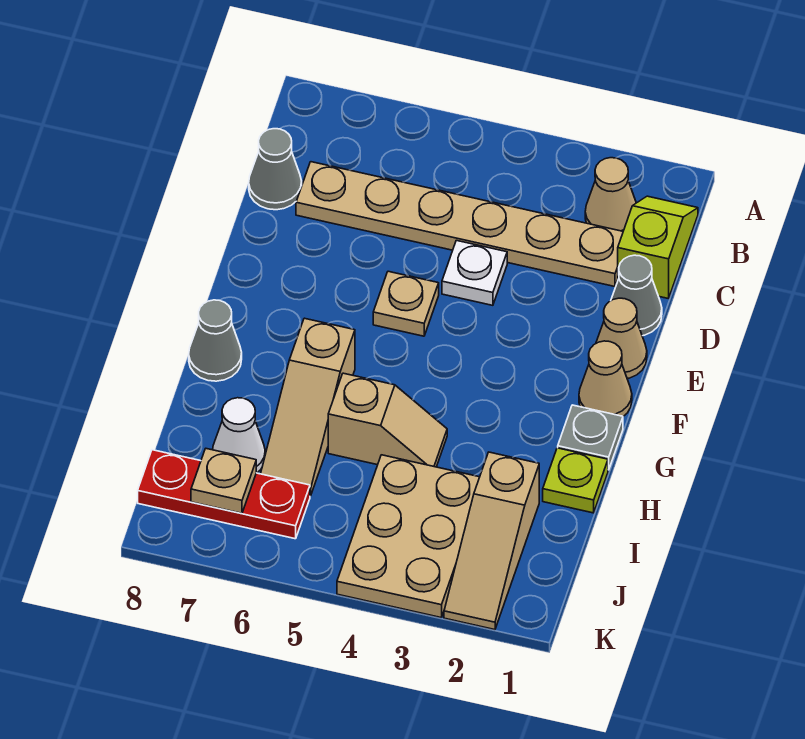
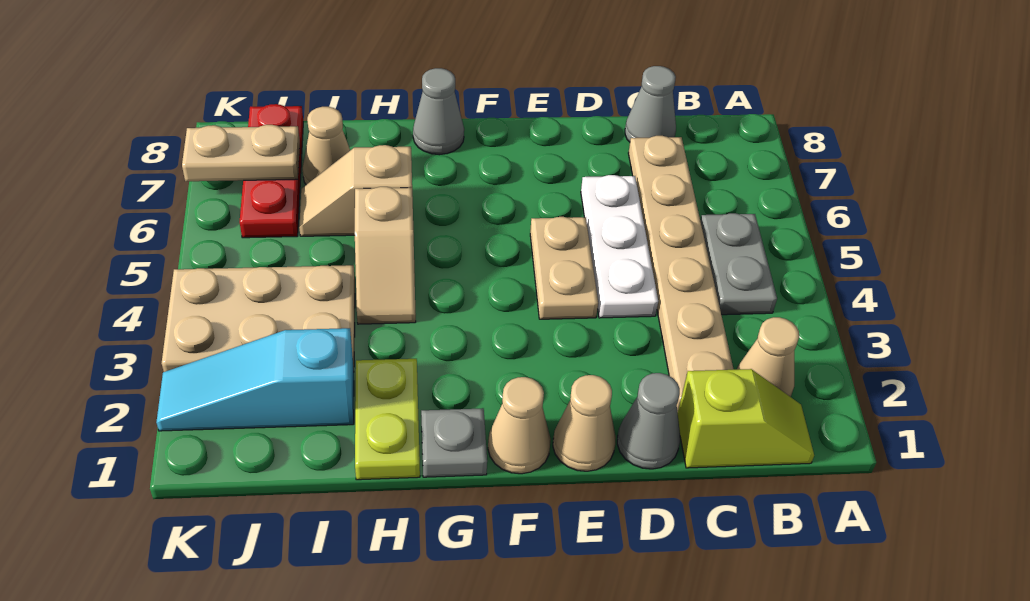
none -> grey 1x2 plate [700,213,777,315]
white 1x1 plate [442,240,507,305] -> white 1x3 plate [581,175,658,318]
tan 1x1 plate [373,271,439,336] -> tan 1x2 plate [530,217,598,319]
tan 1x3 slope [261,318,355,496] -> tan 1x2 slope [299,145,412,236]
lime 1x1 plate [543,448,608,513] -> lime 1x2 plate [355,359,420,480]
tan 1x3 slope [444,452,539,630] -> cyan 1x3 slope [156,328,354,431]
white 1x1 cone [213,398,265,473] -> tan 1x1 cone [303,107,350,185]
tan 1x1 plate [191,449,256,513] -> tan 1x2 plate [182,125,300,181]

